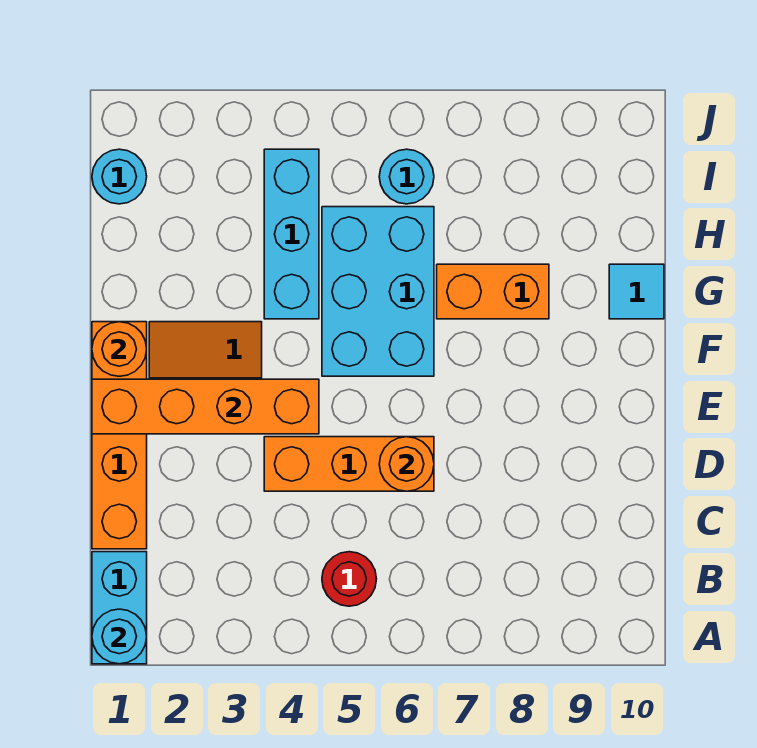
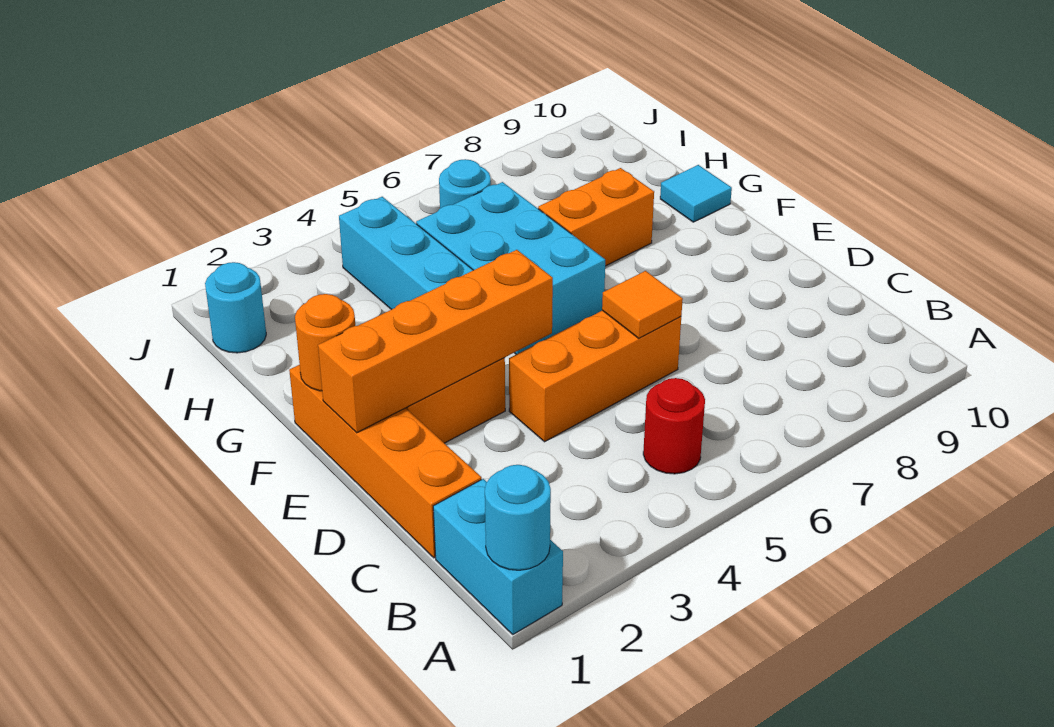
orange 1x1 round brick [379,437,434,491] -> orange 1x1 tile [602,271,683,338]

